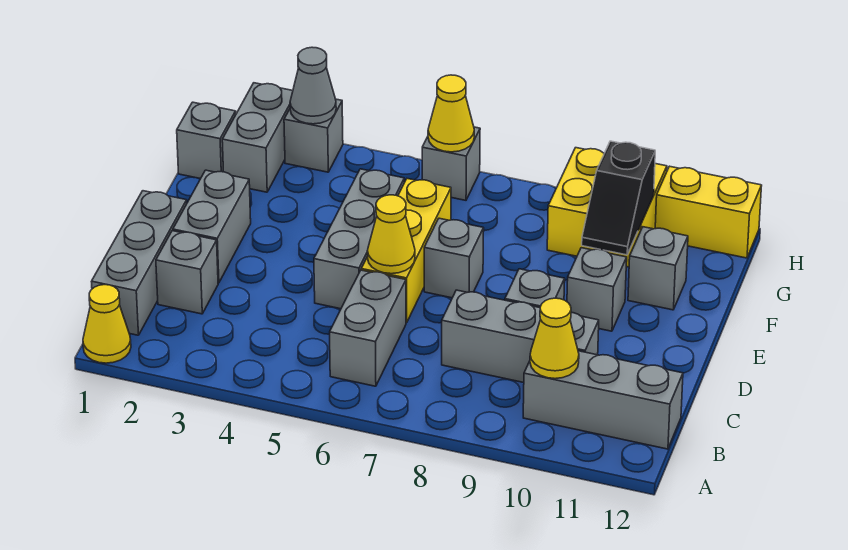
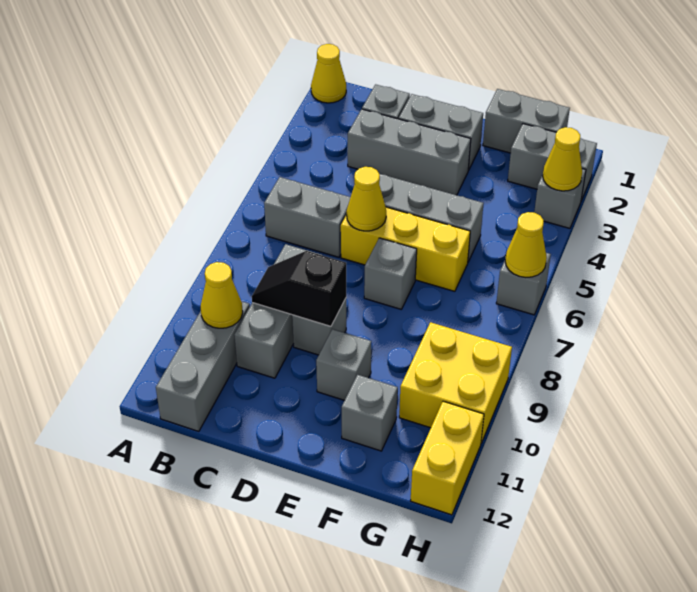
grey 1x3 brick [91,191,187,335] -> grey 1x3 brick moved to [348,109,471,195]
black 1x2 slope [582,141,655,255] -> black 1x2 slope moved to [252,251,346,326]
grey 1x1 brick [177,102,236,179] -> grey 1x2 brick [483,89,570,153]
grey 1x1 cone [290,47,336,124] -> yellow 1x1 cone [543,127,582,191]

